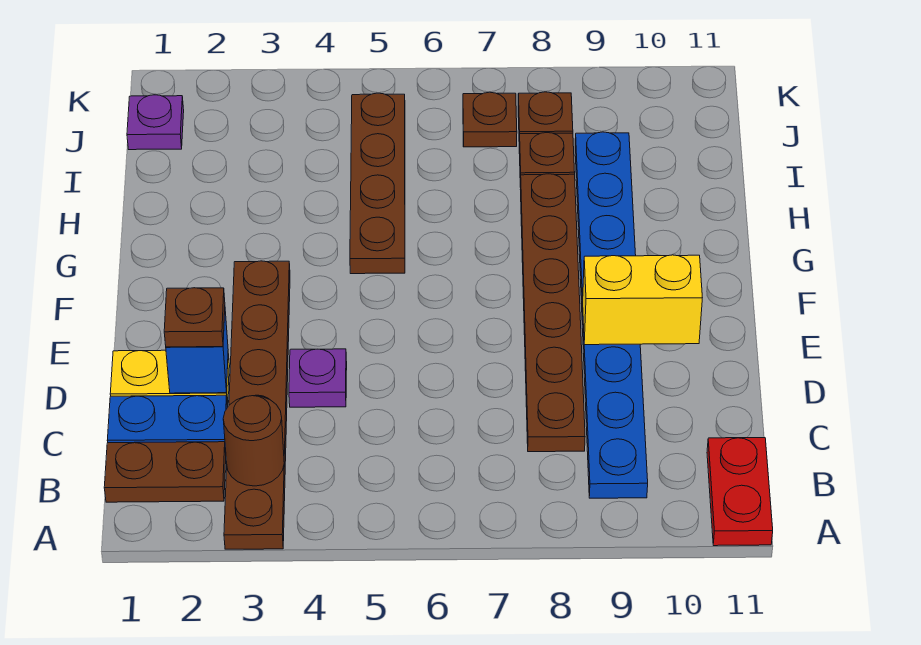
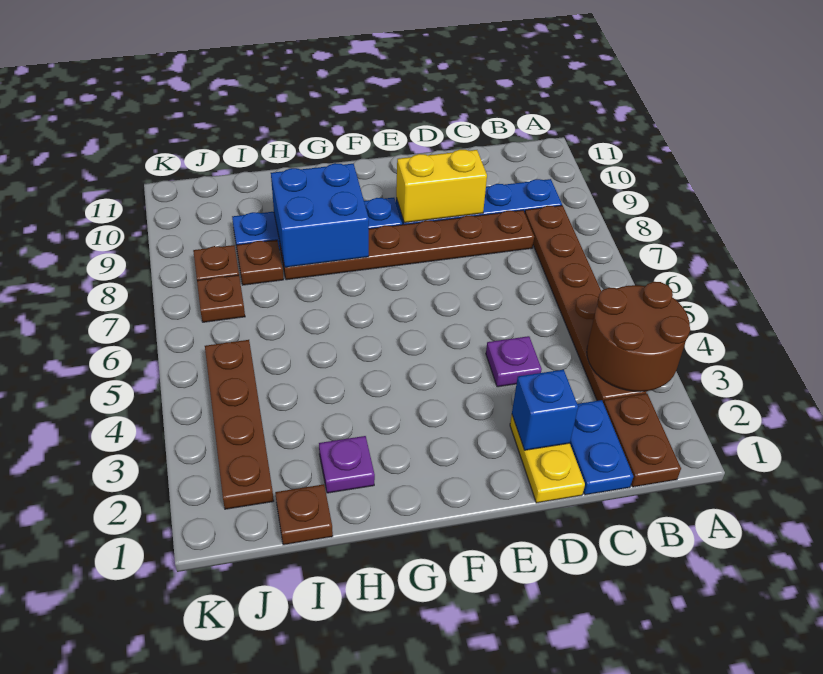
brown 1x6 plate [224,261,290,549] -> brown 1x6 plate turned to [525,205,646,402]
red 1x2 plate [707,438,773,546] -> none
brown 1x1 round brick [223,396,284,486] -> brown 2x2 round brick [587,282,690,392]
brown 1x1 plate [164,288,225,347] -> brown 1x1 plate moved to [275,484,333,545]
yellow 1x2 brick [582,255,702,345] -> yellow 1x2 brick turned to [396,150,487,223]
brown 1x4 plate [350,93,405,274] -> brown 1x4 plate turned to [205,340,274,509]
none -> blue 2x2 brick [271,163,369,267]
purple 1x1 plate [127,95,184,150] -> purple 1x1 plate moved to [319,436,375,493]

